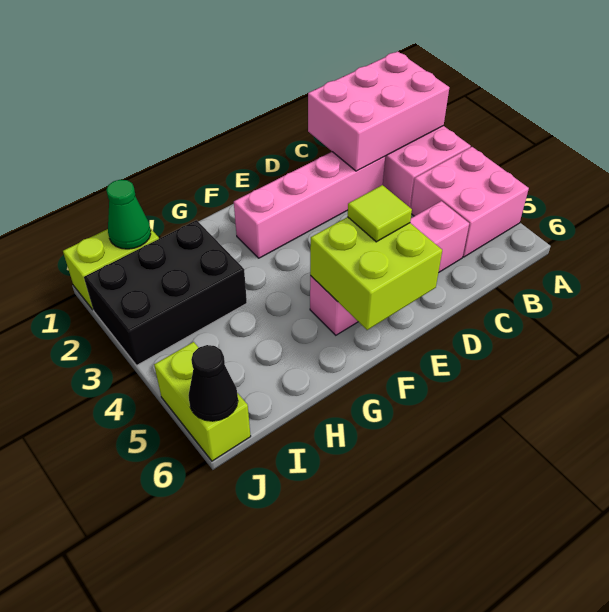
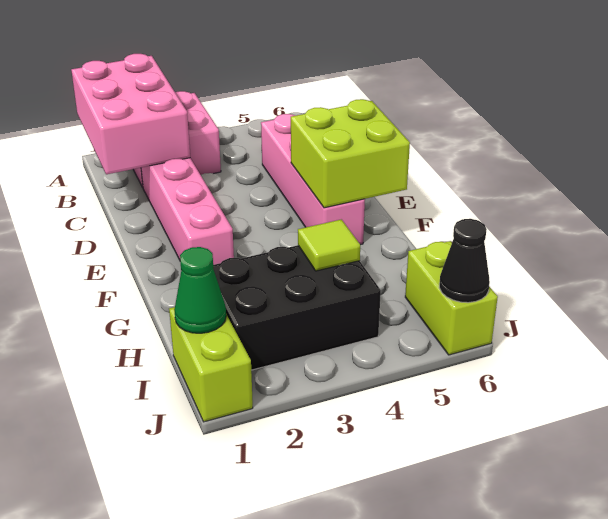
pink 2x2 brick [411,147,529,257] -> none
lime 1x1 tile [347,185,412,242] -> lime 1x1 tile moved to [298,219,360,271]
black 2x3 brick [84,220,247,365] -> black 2x3 brick turned to [213,245,381,370]
lime 1x2 brick [154,342,251,461] -> lime 1x2 brick turned to [405,241,498,355]

